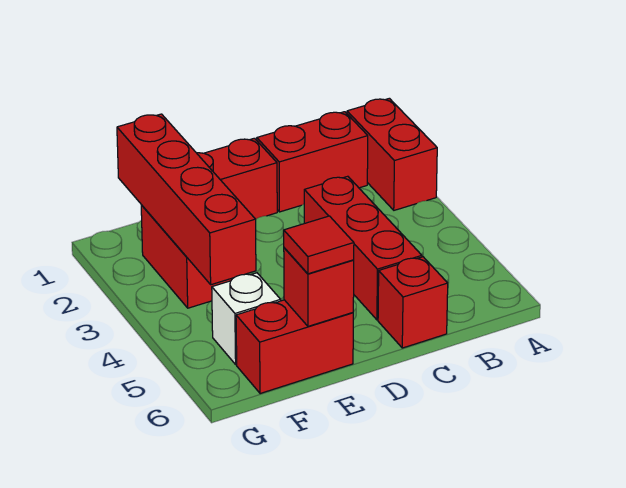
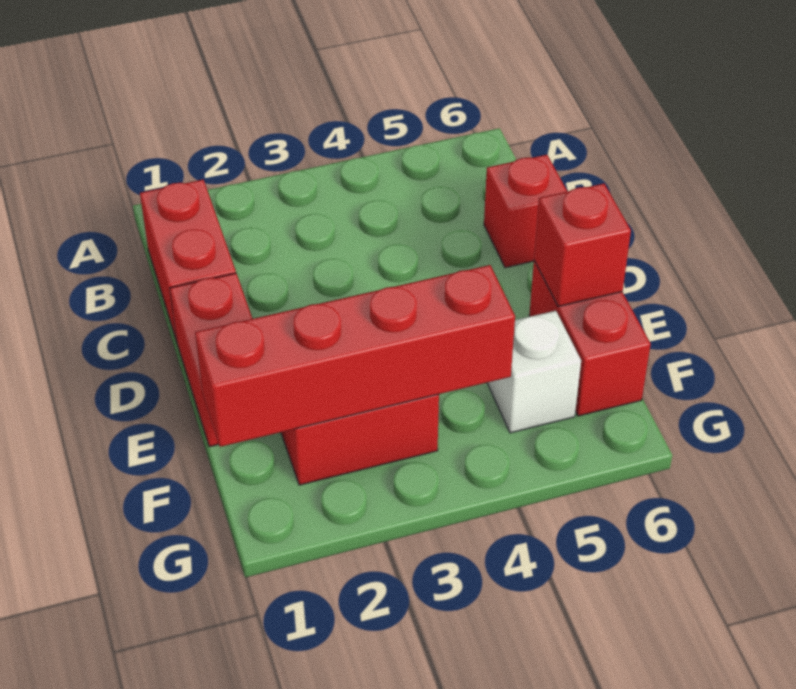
red 1x2 brick [347,98,437,210] -> none
red 1x3 brick [304,176,422,320] -> none
red 1x1 tile [284,216,354,274] -> none

